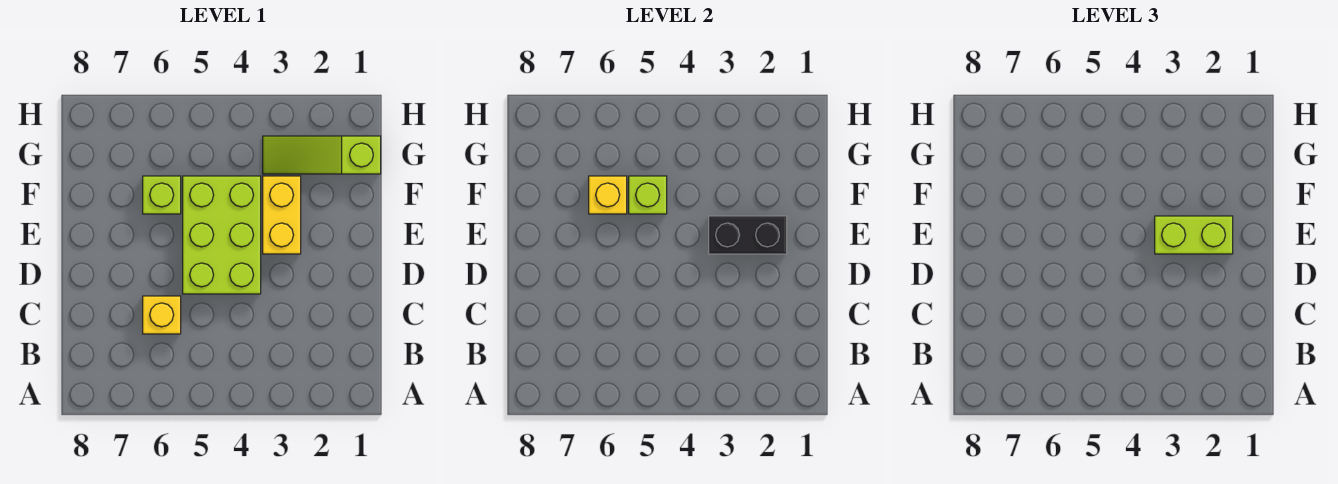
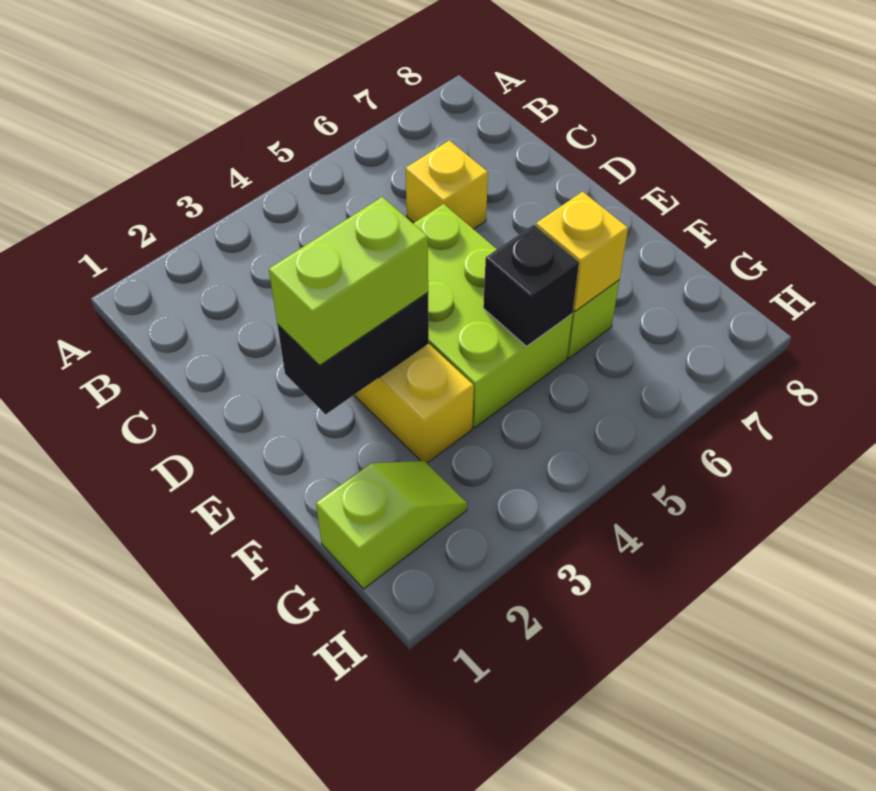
lime 1x1 brick [629,176,667,214] -> black 1x1 brick [483,225,579,346]
lime 1x3 slope [263,136,381,174] -> lime 1x2 slope [316,461,467,589]

